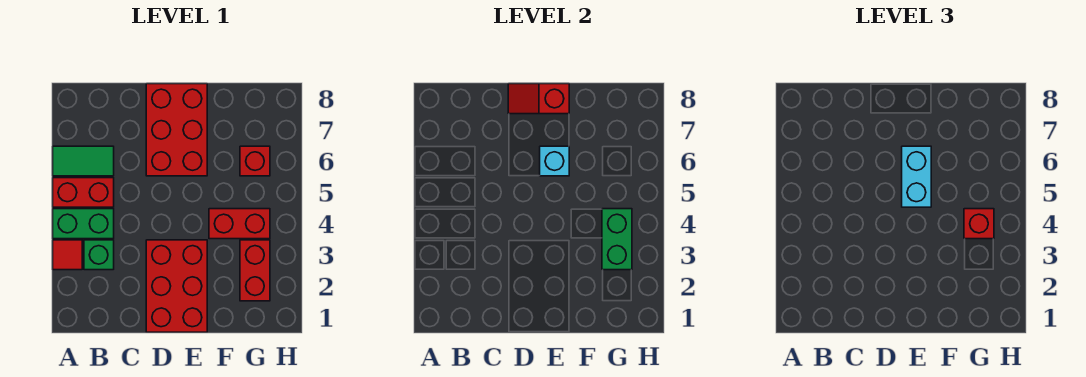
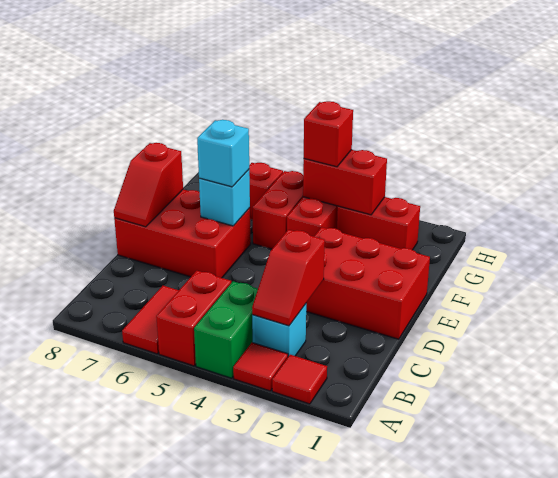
none -> red 1x1 tile [272,355,327,404]
green 1x2 tile [53,146,114,176] -> red 1x2 tile [122,286,179,354]
green 1x1 brick [84,240,114,270] -> cyan 1x1 brick [252,304,306,356]
none -> red 1x2 slope [252,230,325,326]
cyan 1x2 brick [902,146,931,207] -> cyan 1x1 brick [197,120,249,187]
none -> red 1x2 brick [252,171,303,249]
green 1x2 brick [602,209,632,270] -> red 1x2 brick [303,150,387,215]

